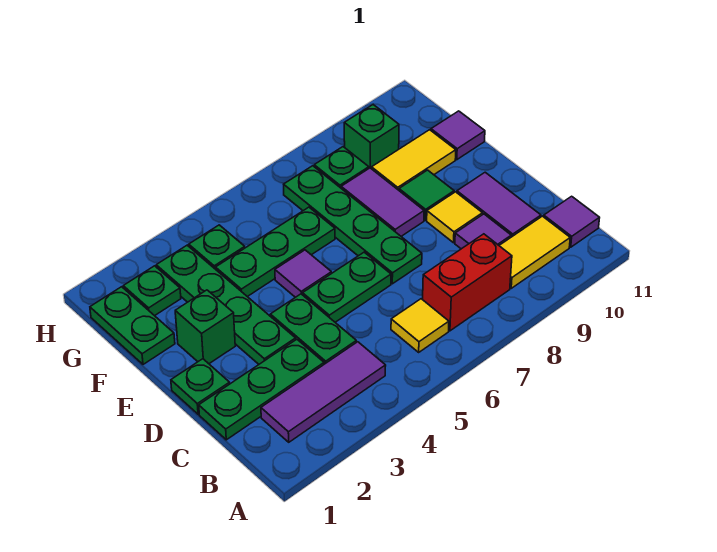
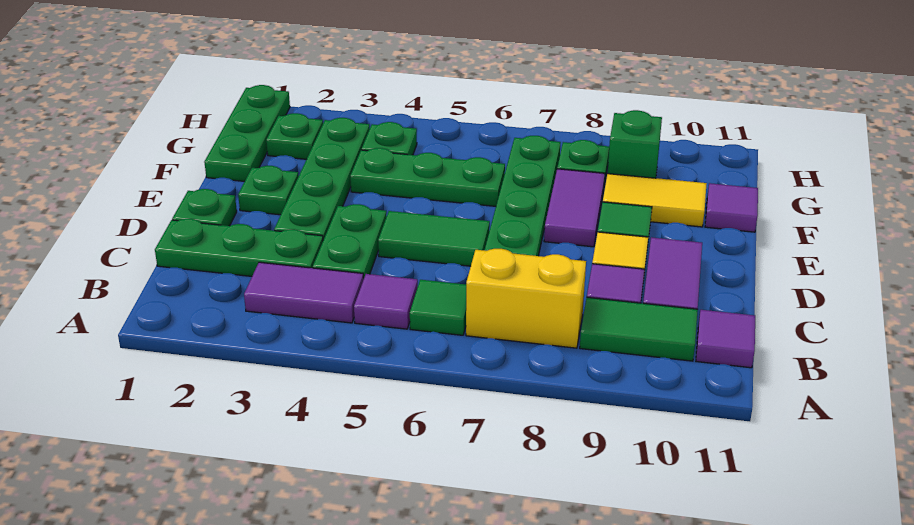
purple 1x3 tile [261,342,386,442] -> purple 1x2 tile [244,262,363,323]
yellow 1x1 tile [391,299,449,352] -> green 1x1 tile [410,280,466,335]
red 1x2 brick [423,234,512,331] -> yellow 1x2 brick [466,249,586,348]
yellow 1x2 tile [499,216,570,288] -> green 1x2 tile [580,297,698,361]
green 1x2 plate [303,252,391,322] -> green 1x2 tile [378,211,490,266]
green 1x1 brick [175,290,235,364] -> green 1x1 plate [238,166,299,215]
purple 1x1 tile [275,250,332,297] -> purple 1x1 tile moved to [354,274,418,329]
green 1x2 plate [90,287,175,364] -> green 1x3 plate [204,85,290,181]

